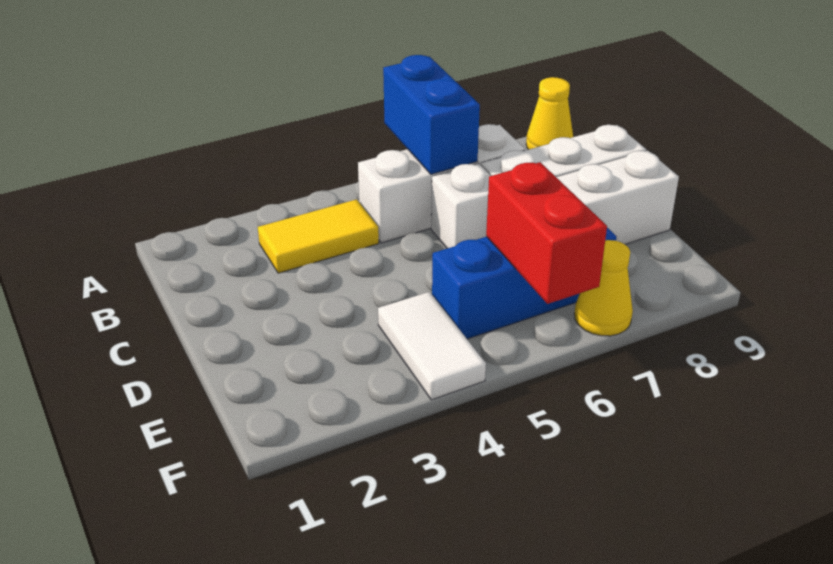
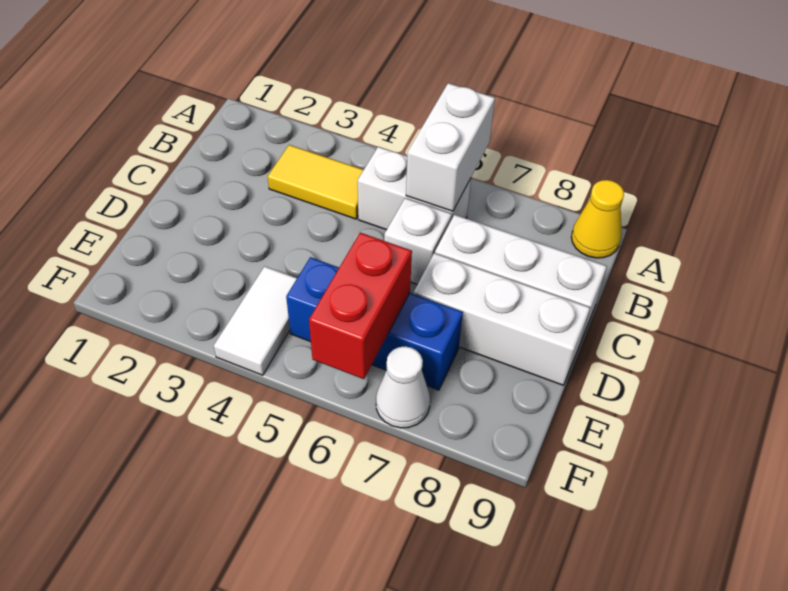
blue 1x2 brick [383,55,480,174] -> white 1x2 brick [406,83,495,211]
white 1x3 brick [358,124,525,243] -> white 1x2 brick [358,147,471,230]
yellow 1x1 cone [574,240,633,336] -> white 1x1 cone [376,346,430,428]

